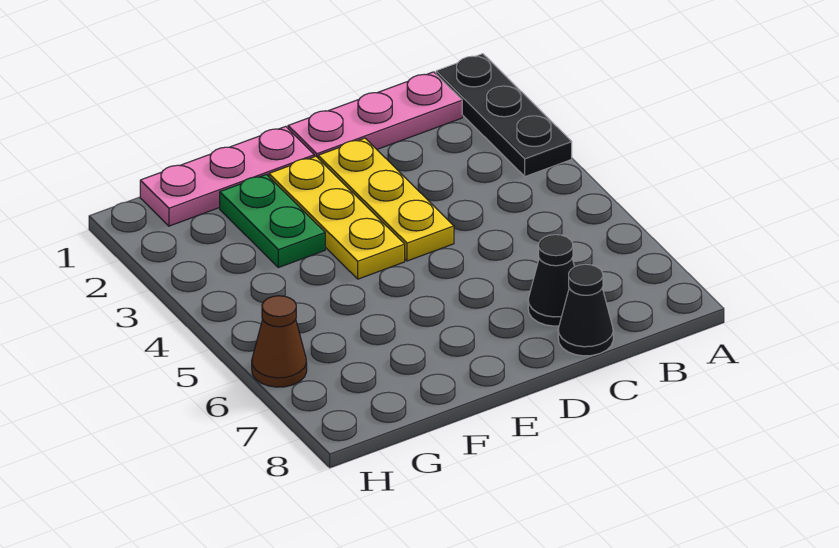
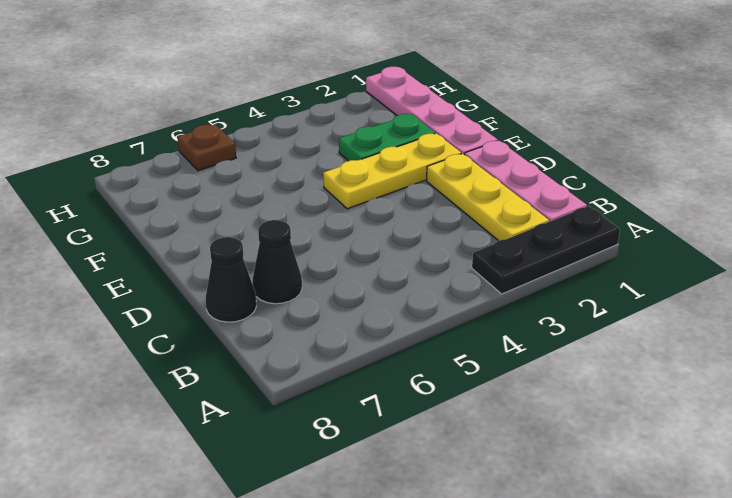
yellow 1x3 plate [318,138,454,261] -> yellow 1x3 plate turned to [427,154,549,241]
pink 1x3 plate [140,126,314,226] -> pink 1x4 plate [366,67,498,154]
brown 1x1 cone [252,296,307,387] -> brown 1x1 plate [178,125,236,171]

